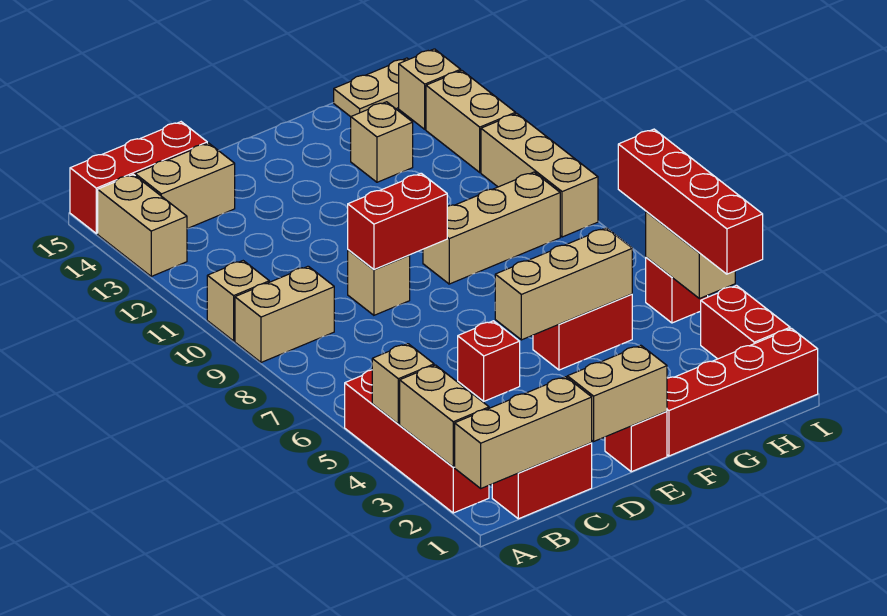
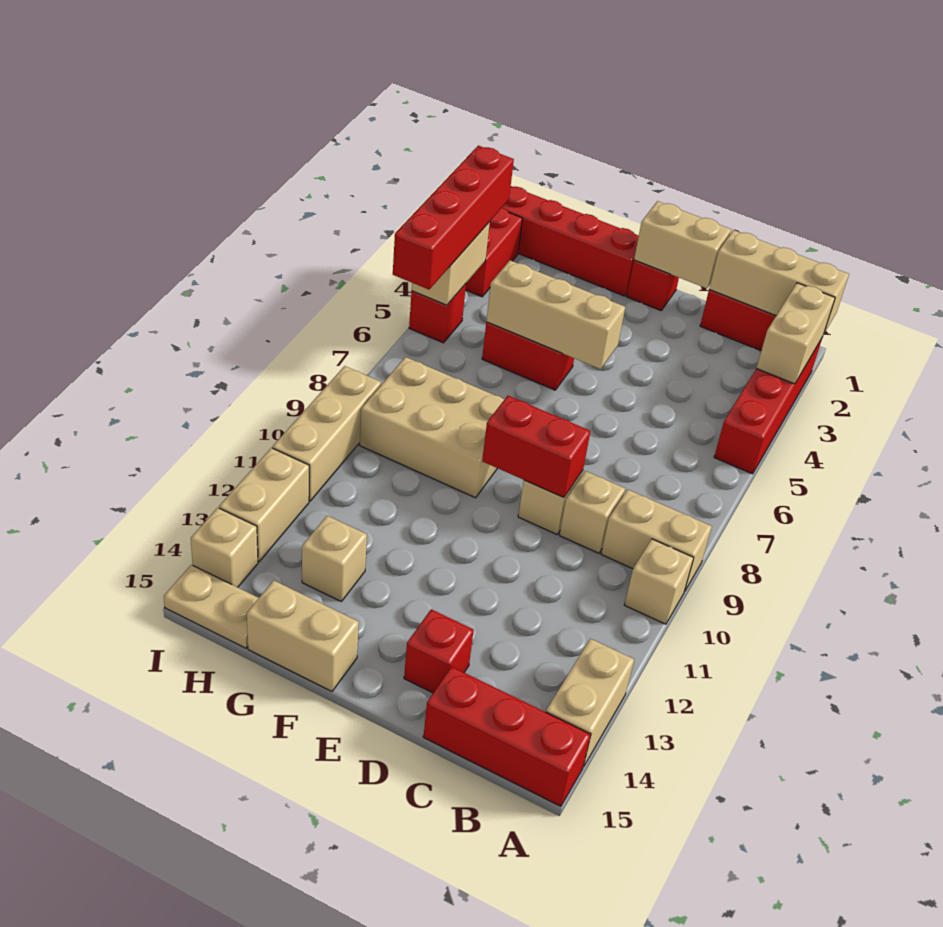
tan 1x1 brick [372,344,434,424] -> tan 1x1 brick moved to [559,471,625,553]
tan 1x2 brick [135,143,235,229] -> tan 1x2 brick moved to [247,580,359,691]
red 1x1 brick [458,321,520,401] -> red 1x1 brick moved to [404,609,474,693]
tan 1x3 brick [423,172,560,284] -> tan 2x3 brick [360,357,504,498]

